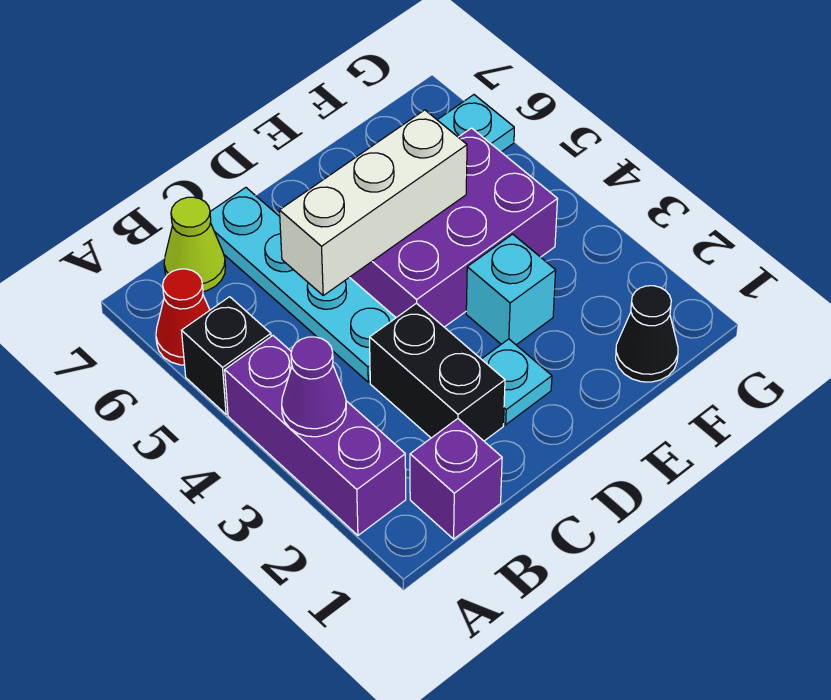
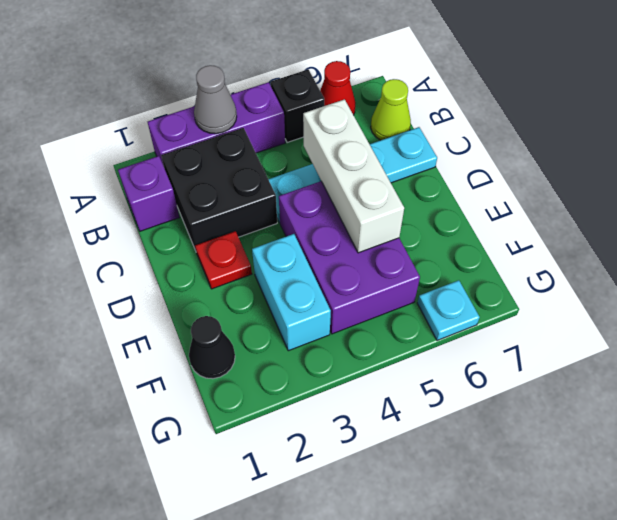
purple 1x1 cone [282,337,346,437] -> grey 1x1 cone [194,65,237,134]
black 1x2 brick [370,303,505,441] -> black 2x2 brick [161,128,277,250]
cyan 1x1 plate [482,339,552,425] -> red 1x1 plate [195,231,252,289]
cyan 1x1 brick [466,234,556,345] -> cyan 1x2 brick [252,234,331,351]

